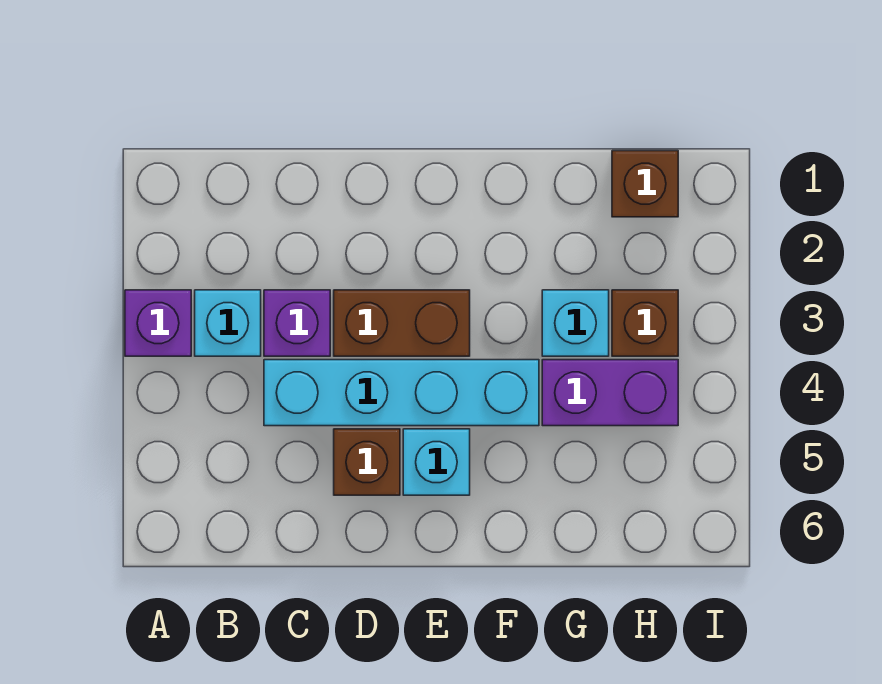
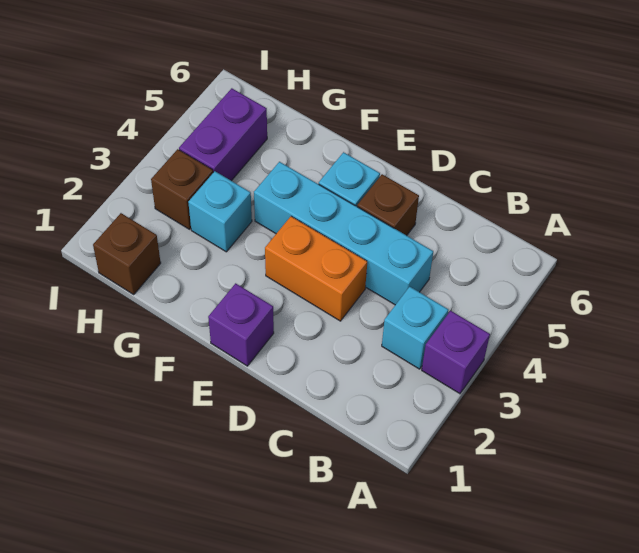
purple 1x1 brick [264,290,330,356] -> purple 1x1 brick moved to [208,283,274,366]
brown 1x2 brick [334,290,470,356] -> orange 1x2 brick [265,216,367,321]
purple 1x2 brick [542,360,678,426] -> purple 1x2 brick turned to [179,88,267,181]

